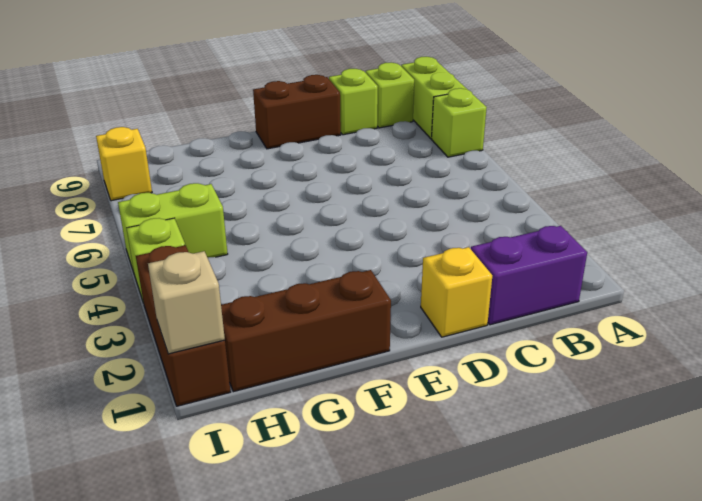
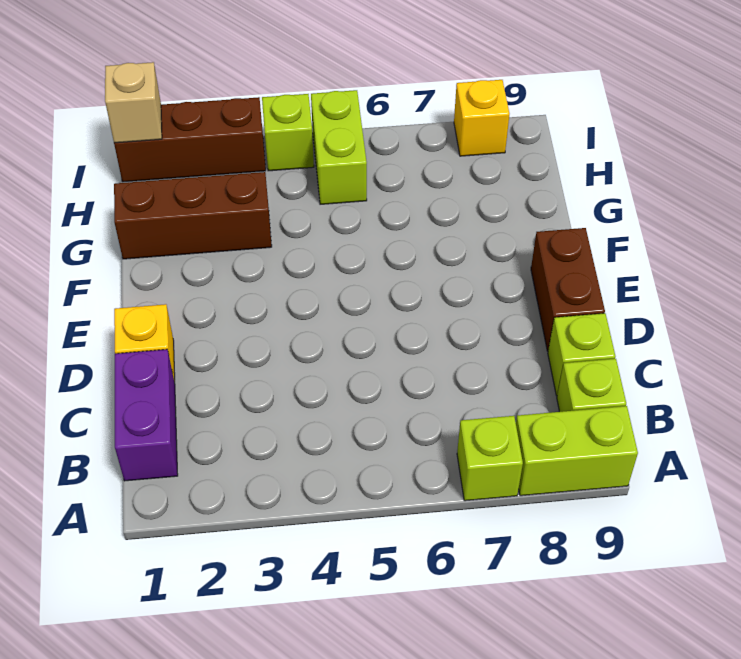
brown 1x3 brick [221,270,391,392] -> brown 1x3 brick turned to [114,172,272,259]

